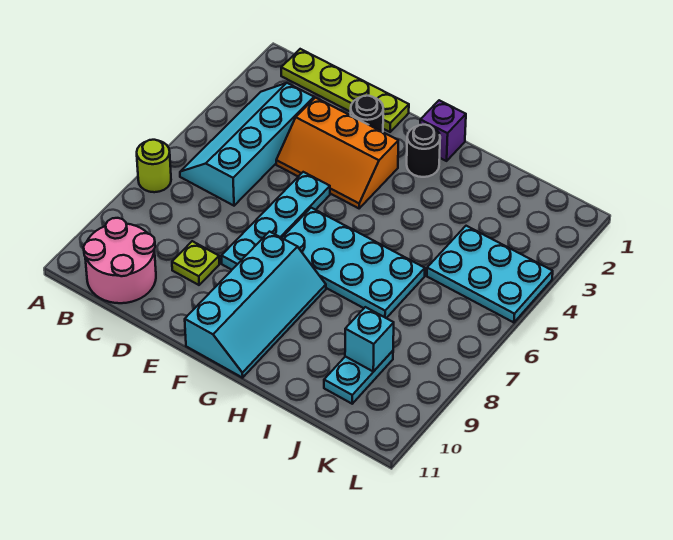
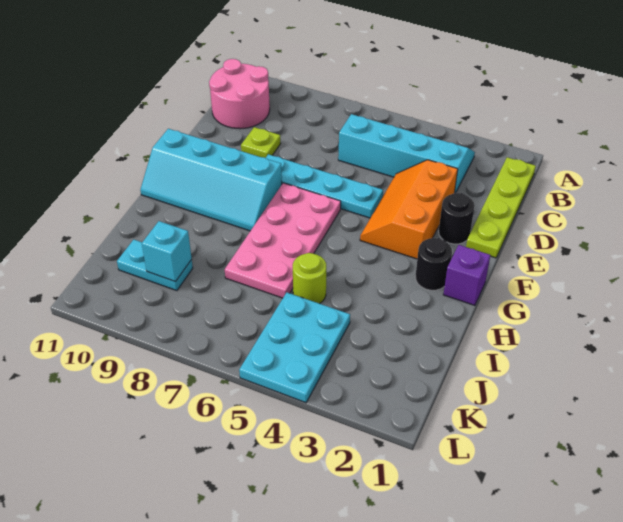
lime 1x1 round brick [137,140,171,192] -> lime 1x1 round brick moved to [293,253,326,304]
cyan 2x4 plate [282,208,425,318] -> pink 2x4 plate [225,183,341,298]

